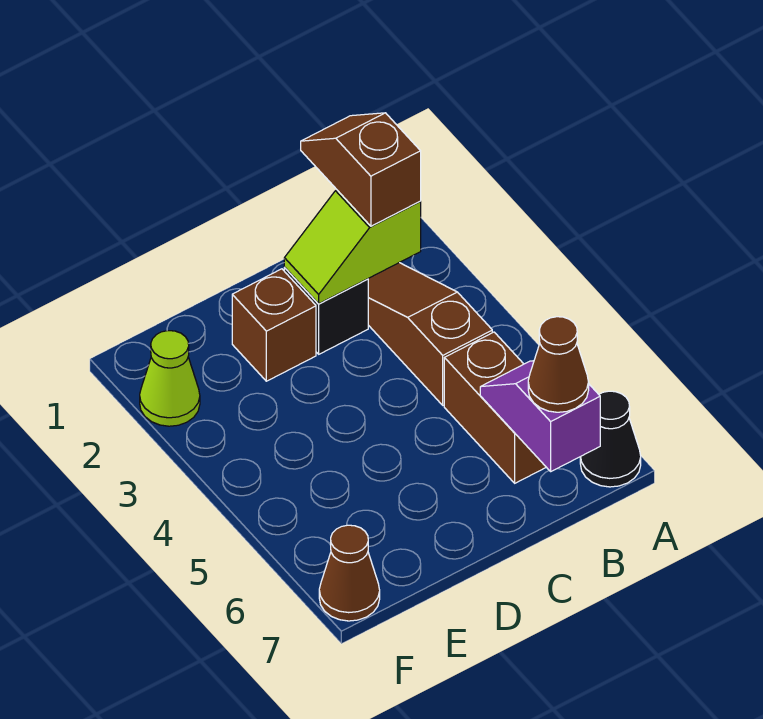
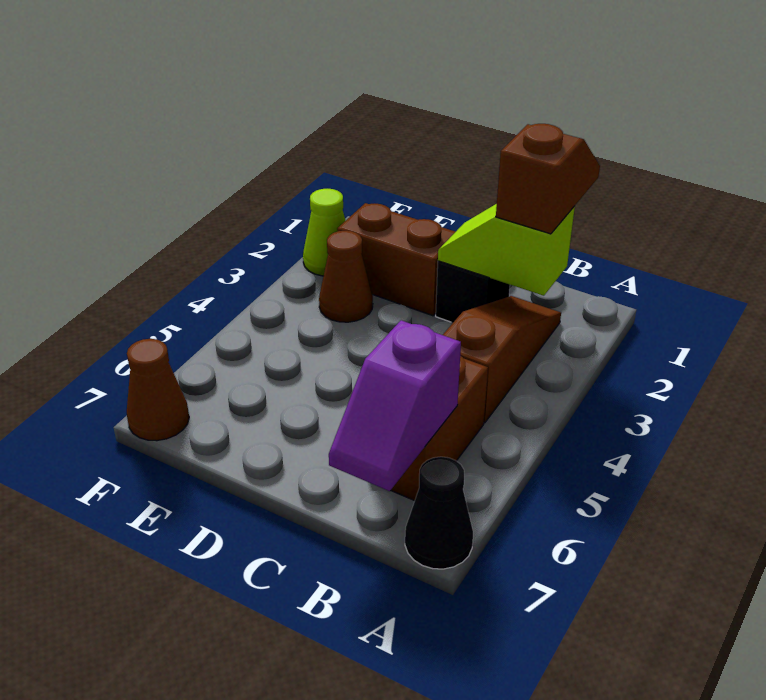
purple 1x2 slope [480,361,600,471] -> purple 1x2 slope turned to [329,320,461,491]
brown 1x1 cone [528,317,589,412] -> brown 1x1 cone moved to [319,231,373,322]
brown 1x1 brick [232,269,316,381] -> brown 1x2 brick [337,203,455,316]

